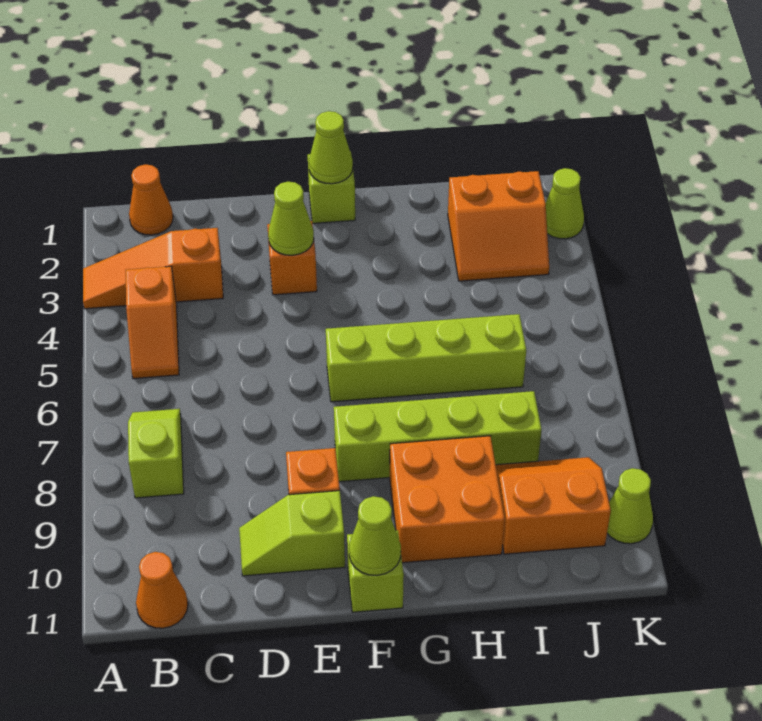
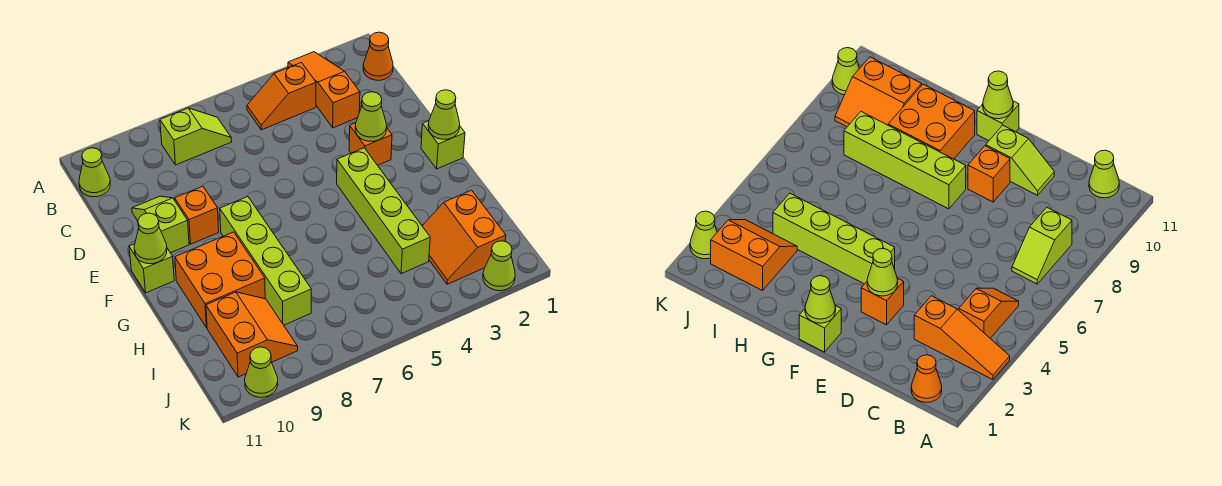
orange 1x1 cone [136,552,188,628] -> lime 1x1 cone [79,148,110,197]
lime 1x4 brick [326,314,526,402] -> lime 1x4 brick moved to [337,148,430,274]

